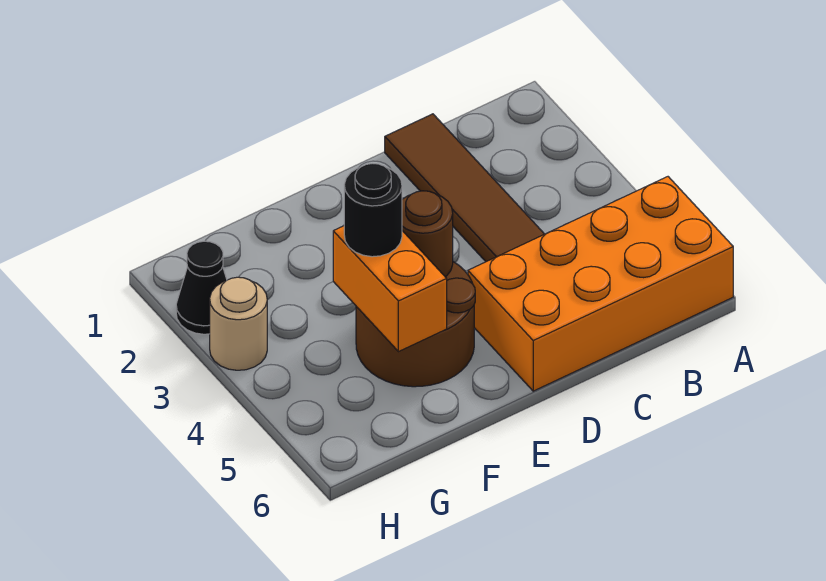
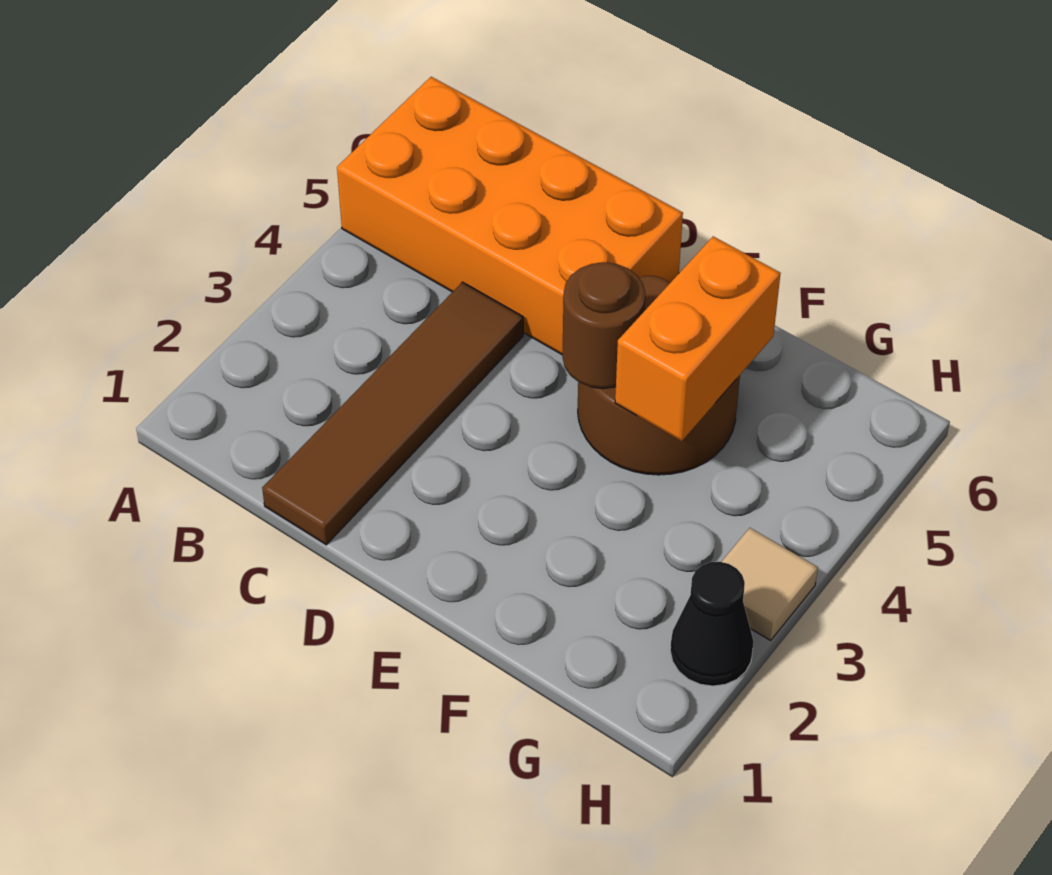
black 1x1 round brick [344,163,402,257] -> none
tan 1x1 round brick [210,277,267,370] -> tan 1x1 tile [721,528,818,640]

